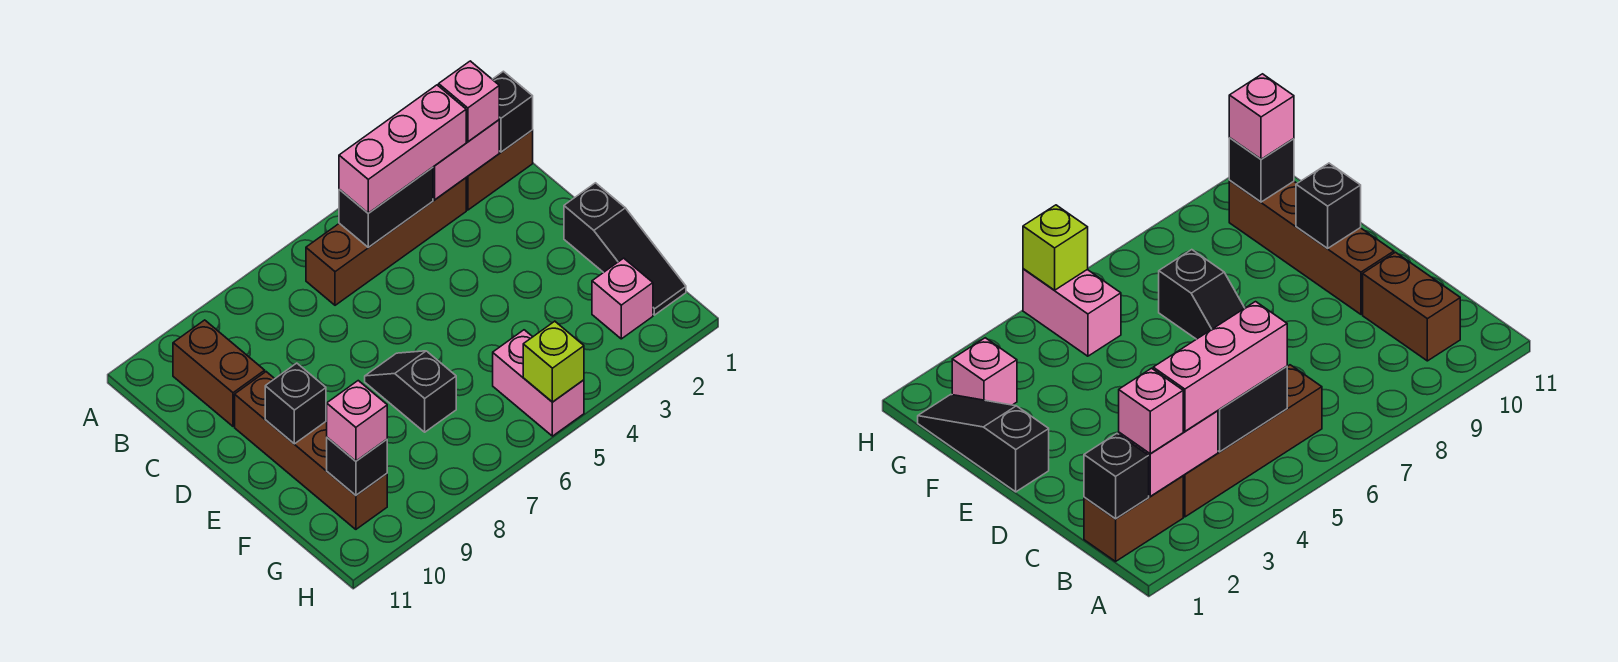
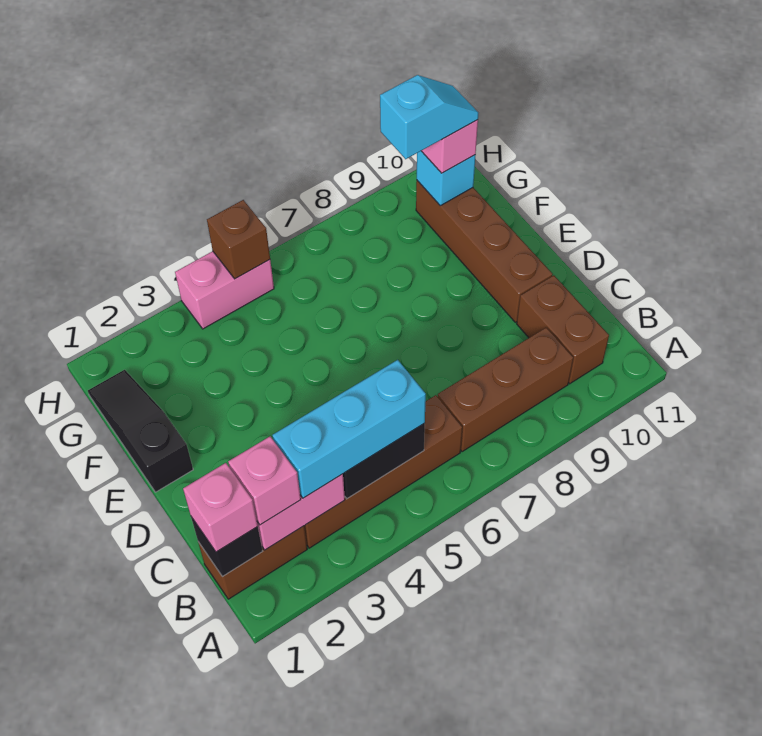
pink 1x3 brick [339,85,466,213] -> cyan 1x3 brick [272,360,426,498]
none -> brown 1x3 brick [438,327,573,452]
black 1x2 slope [365,351,456,432] -> none
black 1x1 brick [265,363,326,444] -> none
pink 1x1 brick [592,258,653,339] -> pink 1x1 brick moved to [183,463,258,552]
pink 1x2 brick [493,330,584,436] -> pink 1x2 brick turned to [175,251,274,329]
none -> cyan 1x2 slope [380,75,478,159]
black 1x1 brick [327,438,387,495] -> cyan 1x1 brick [417,151,475,206]
lime 1x1 brick [523,321,584,402] -> brown 1x1 brick [207,200,270,279]

